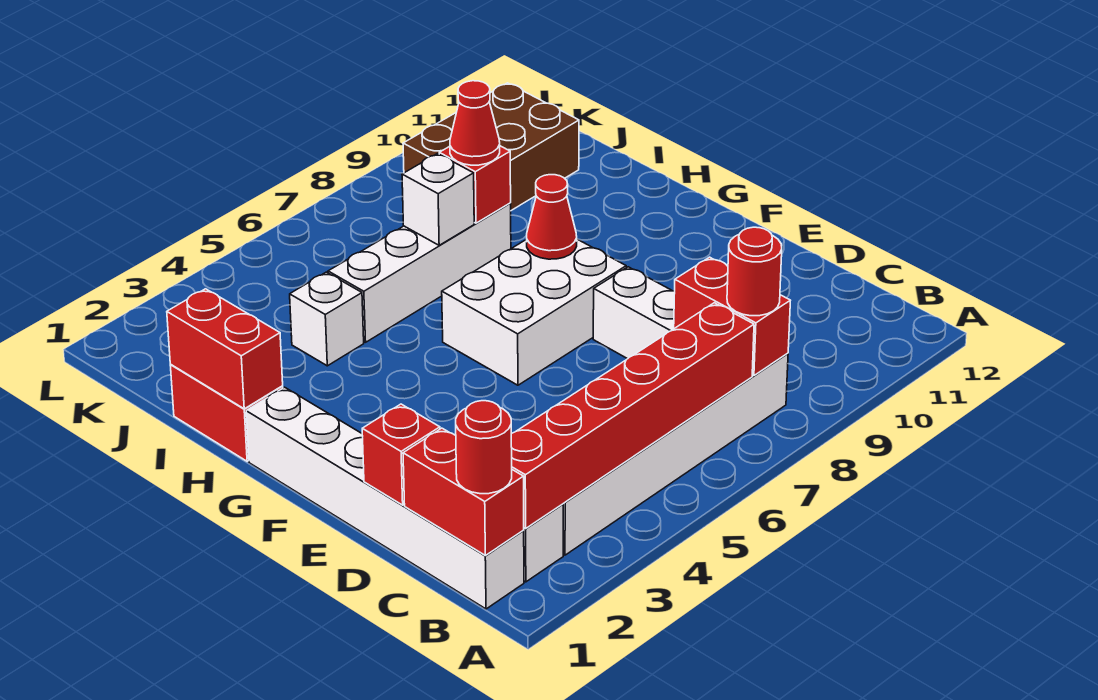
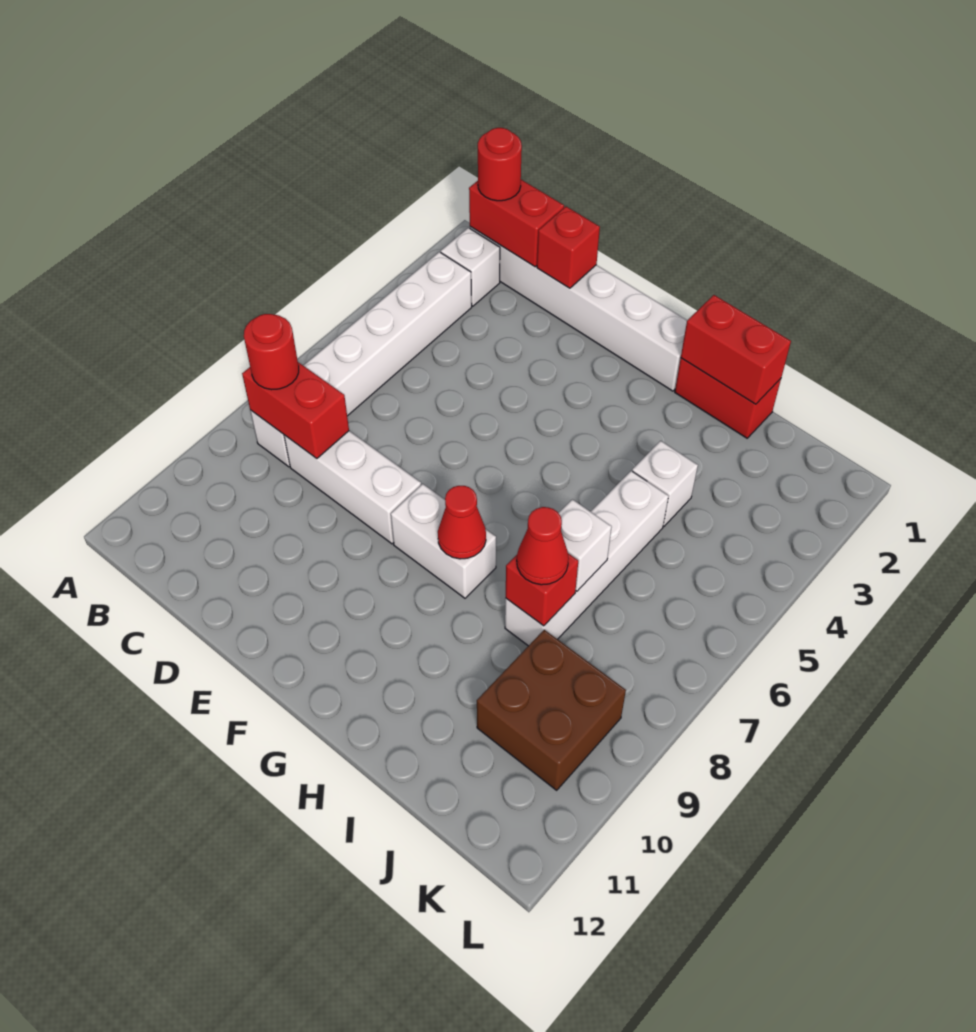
red 1x6 brick [511,303,754,528] -> none
white 2x3 brick [442,239,626,385] -> white 1x2 brick [391,484,496,598]
brown 2x3 brick [403,83,579,210] -> brown 2x2 brick [477,630,626,790]

